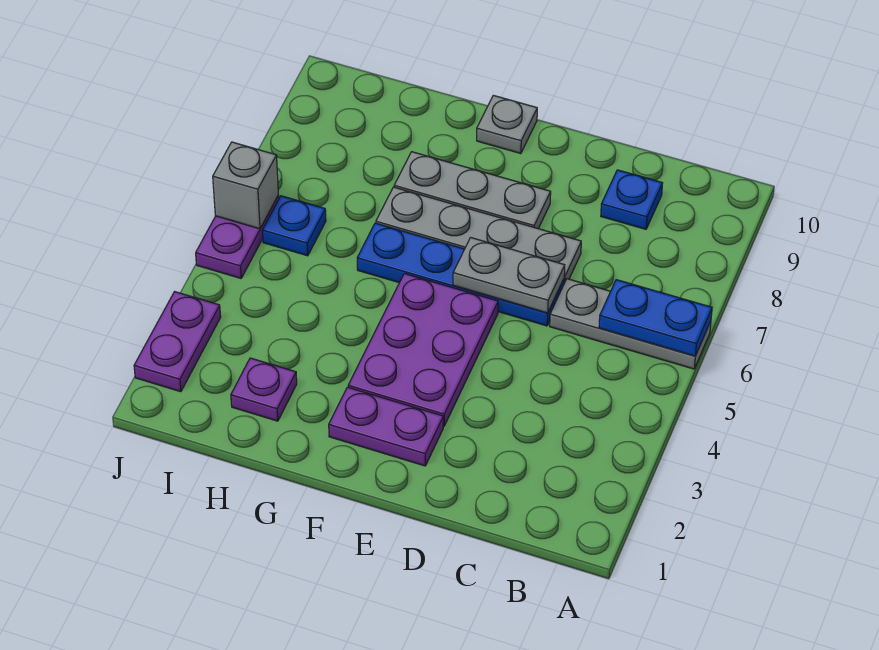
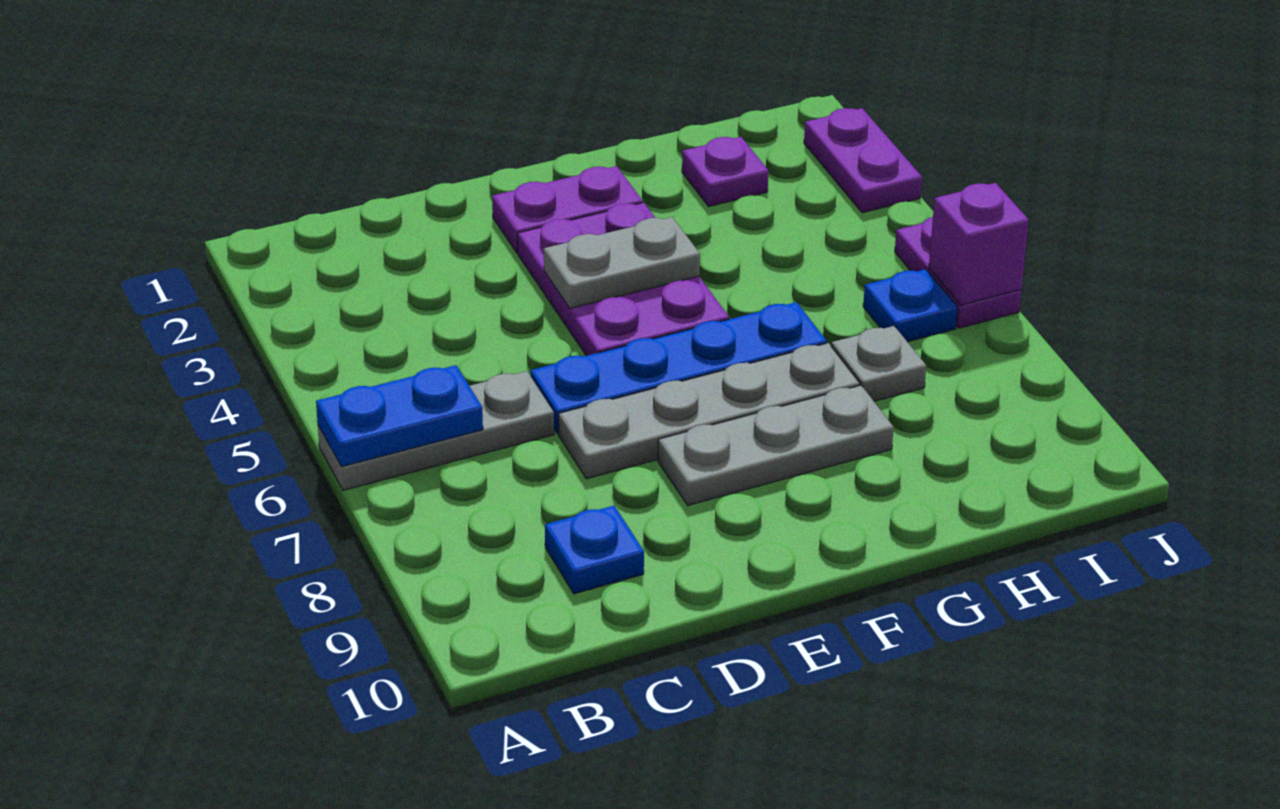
grey 1x2 plate [453,238,565,313] -> grey 1x2 plate moved to [544,217,700,308]
grey 1x1 plate [477,95,537,154] -> grey 1x1 plate moved to [831,326,926,401]
grey 1x1 brick [213,142,278,229] -> purple 1x1 brick [929,183,1029,305]

